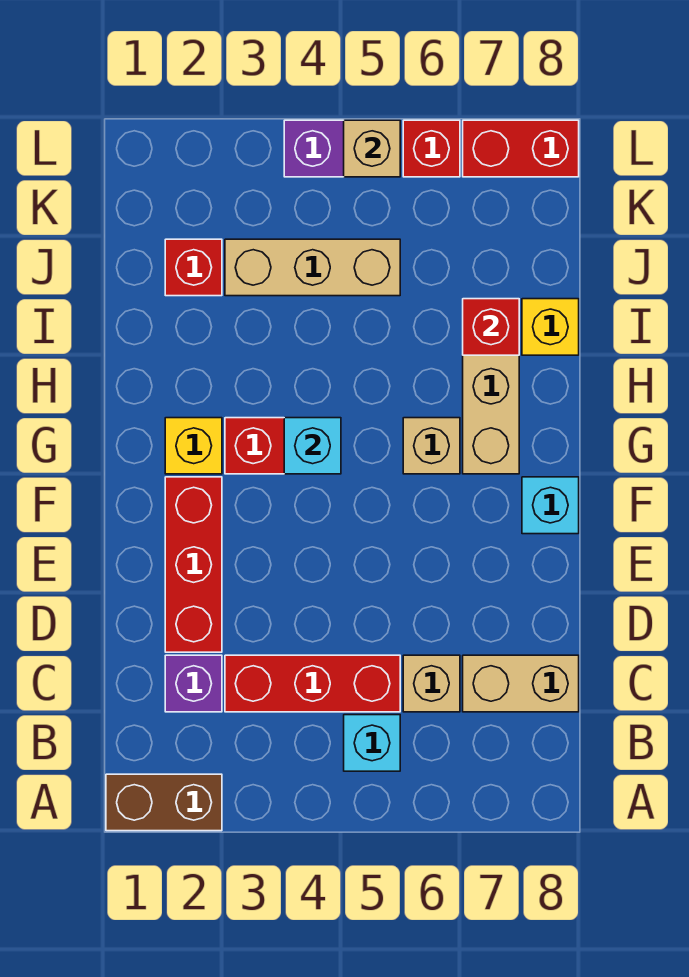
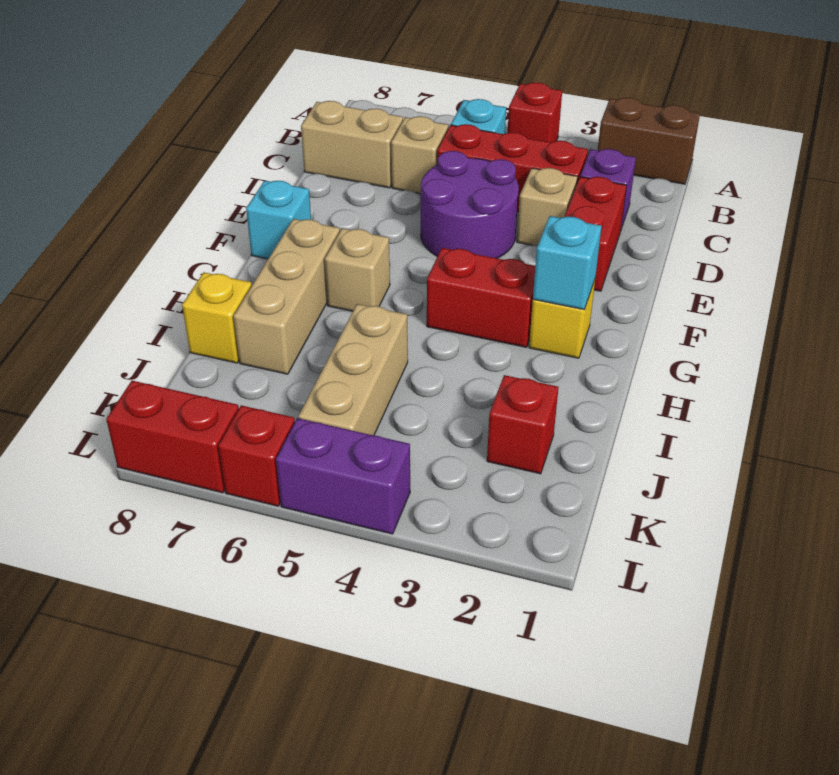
red 1x3 brick [165,477,222,652] -> red 1x2 brick [565,177,627,291]
none -> purple 2x2 round brick [421,151,519,258]
cyan 1x1 brick [284,418,341,474] -> cyan 1x1 brick moved to [533,216,602,310]
red 1x1 brick [463,299,519,355] -> red 1x1 brick moved to [508,82,562,142]
tan 1x3 brick [225,239,400,296] -> tan 1x3 brick turned to [298,304,408,436]
tan 1x1 brick [344,120,400,177] -> tan 1x1 brick moved to [517,168,577,246]

